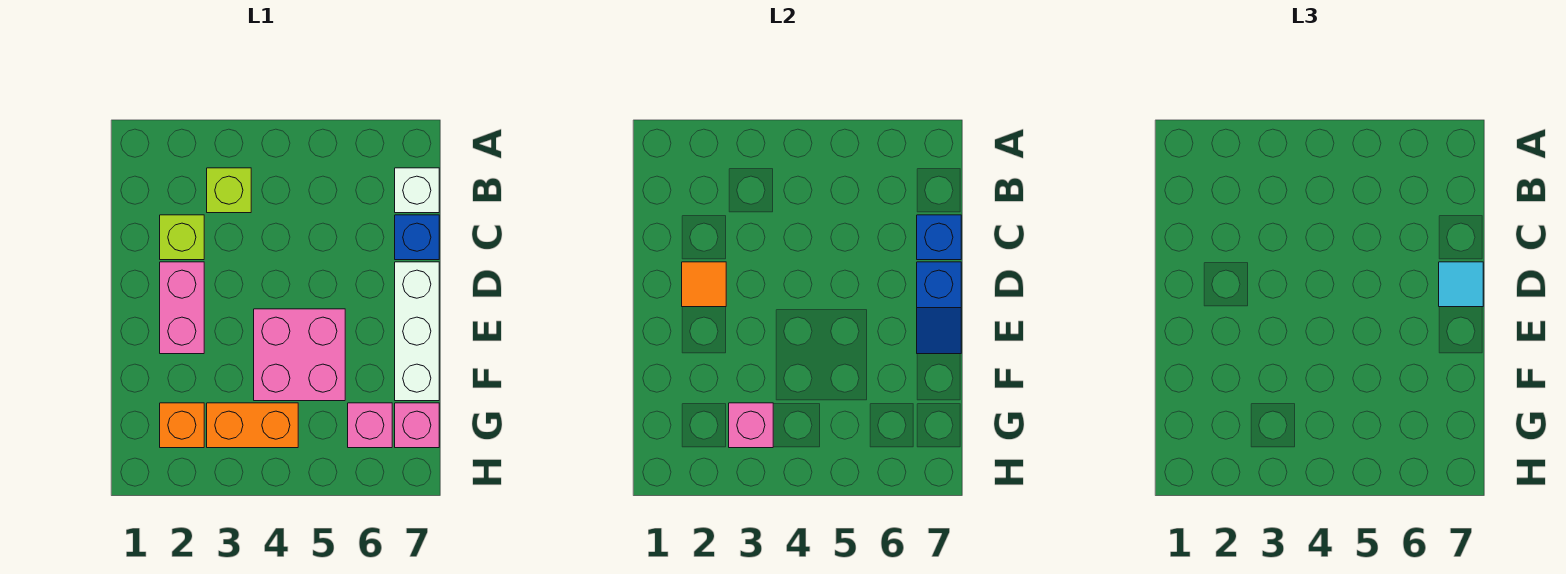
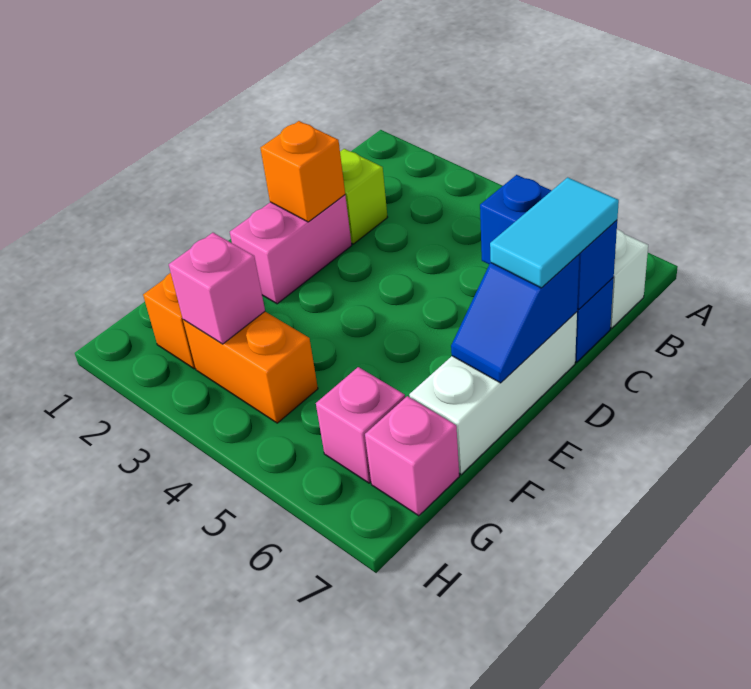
lime 1x1 brick [207,168,251,213] -> none
blue 1x1 brick [917,215,961,260] -> blue 1x2 brick [480,175,617,309]
orange 1x1 tile [682,262,726,307] -> orange 1x1 brick [260,121,345,222]
cyan 1x1 tile [1439,262,1483,307] -> cyan 1x2 tile [490,177,619,288]
pink 2x2 brick [254,309,345,401] -> none

